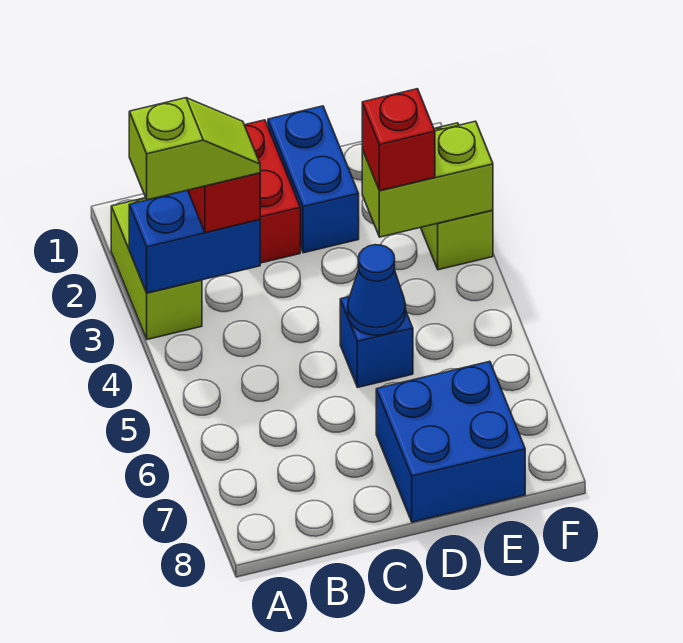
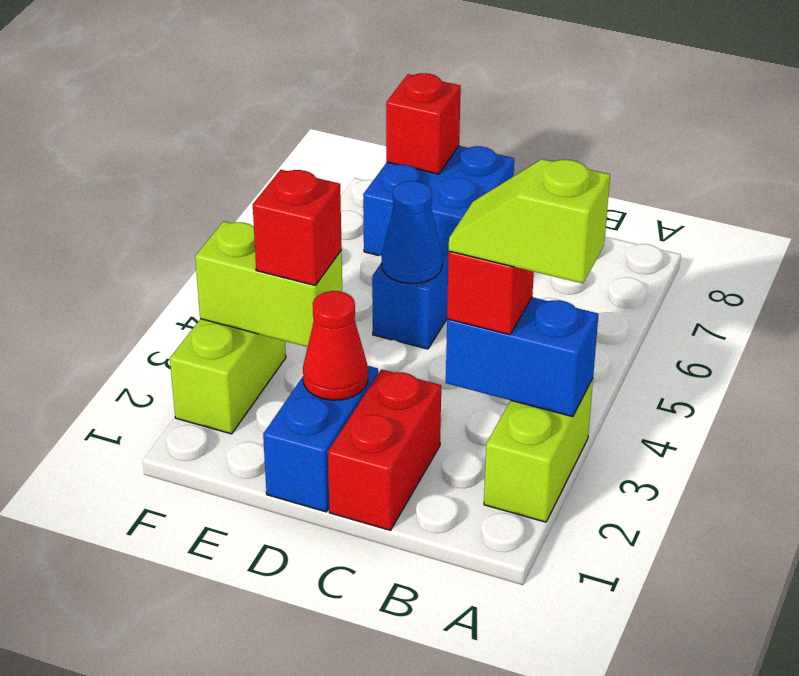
none -> red 1x1 cone [303,291,368,400]
none -> red 1x1 brick [386,73,461,174]

